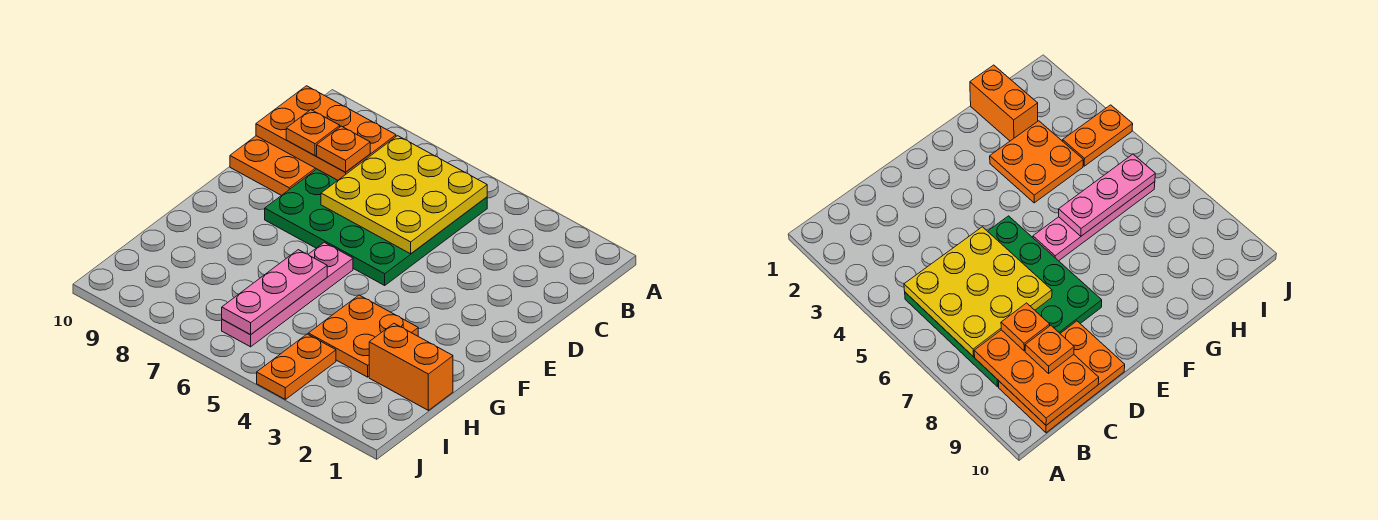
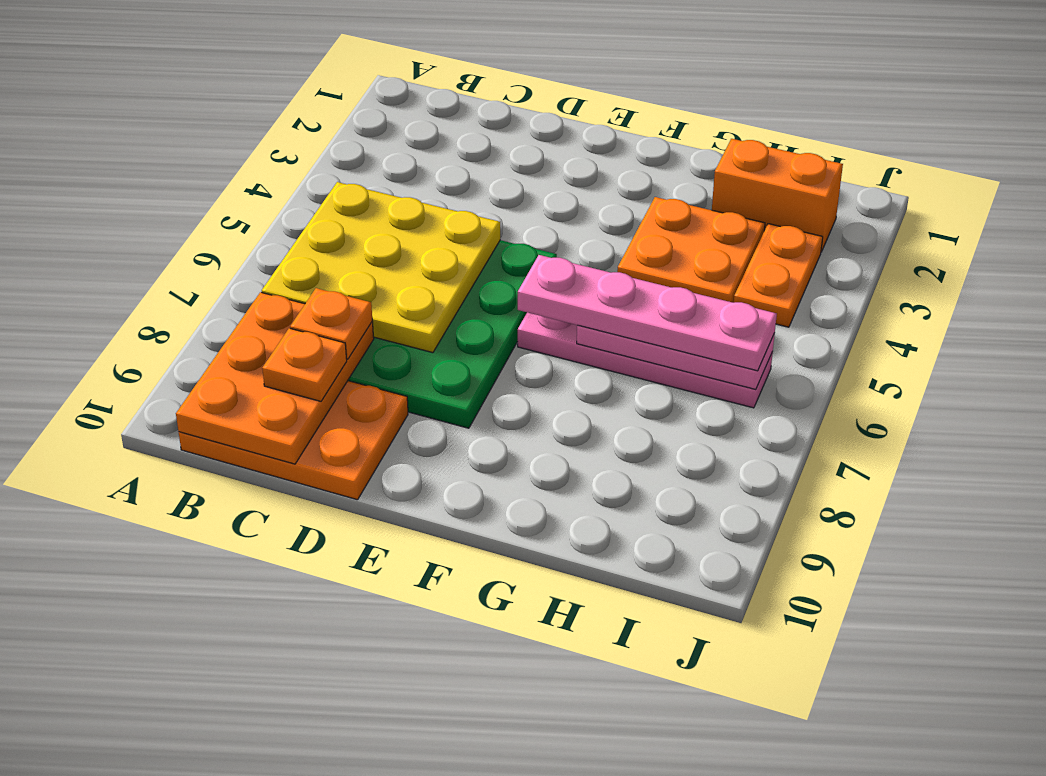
none -> pink 1x4 plate [518,255,777,371]
orange 1x2 brick [369,323,453,410] -> orange 1x2 brick turned to [712,139,843,252]
orange 1x2 plate [257,334,336,399] -> orange 1x2 plate turned to [734,224,823,327]

